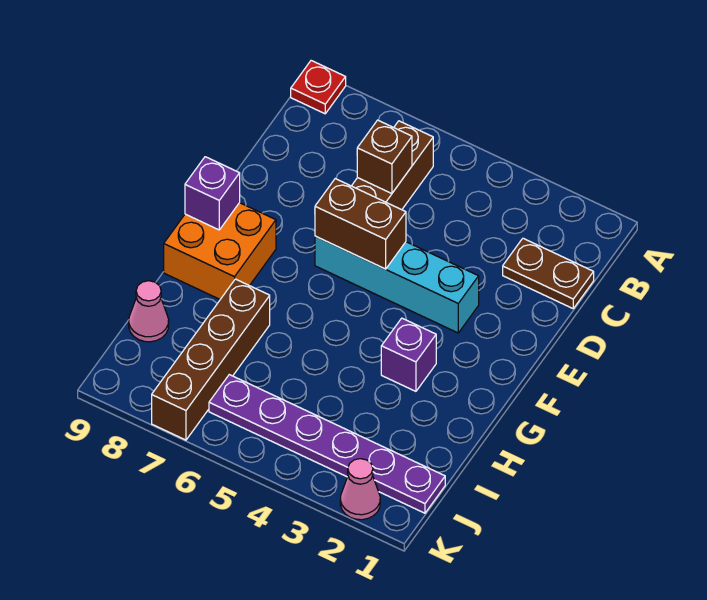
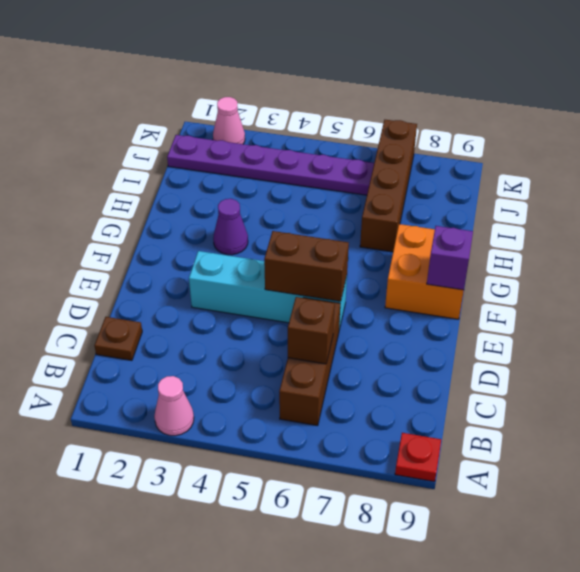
brown 1x2 plate [503,238,594,308] -> brown 1x1 plate [94,317,142,360]
purple 1x1 brick [381,318,436,391] -> purple 1x1 cone [213,199,248,255]
pink 1x1 cone [129,281,169,342] -> pink 1x1 cone moved to [154,376,194,436]

